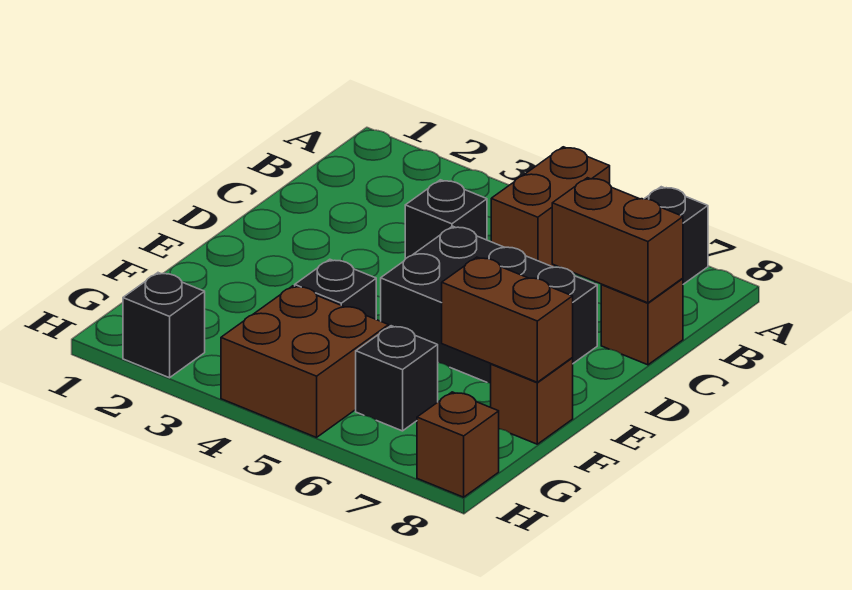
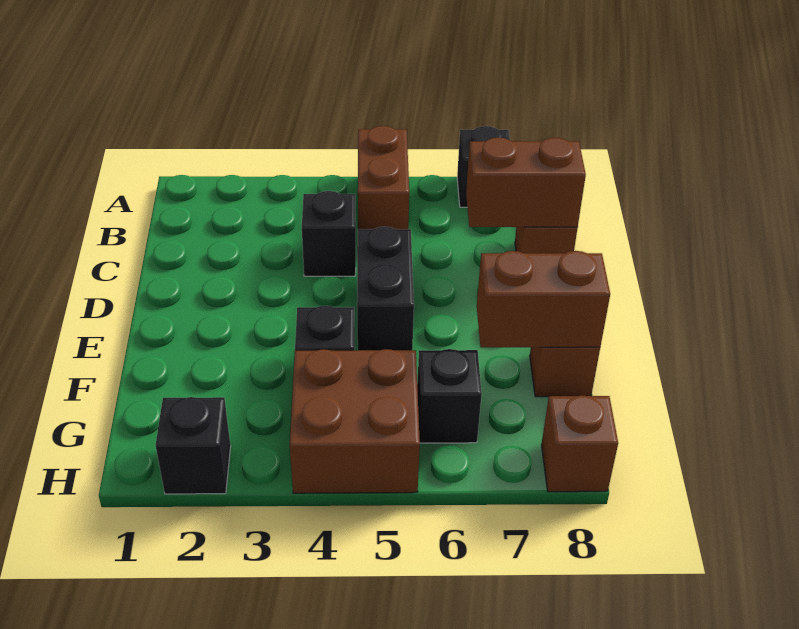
black 2x3 brick [381,226,597,383] -> black 1x2 brick [357,227,414,351]

